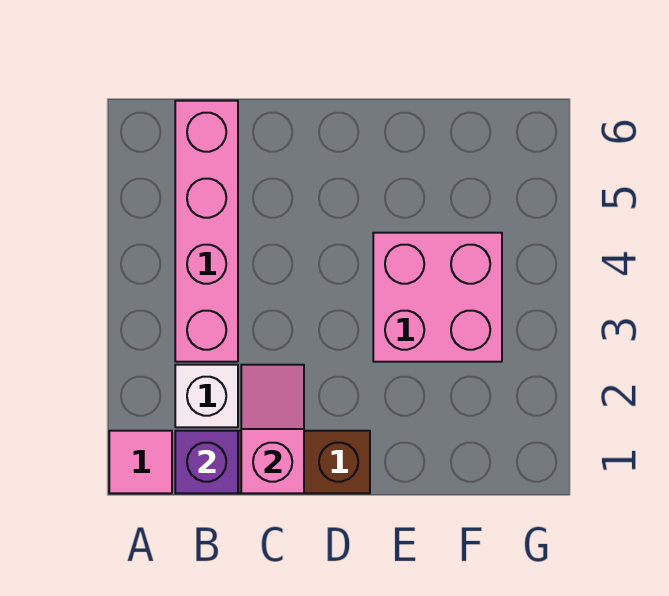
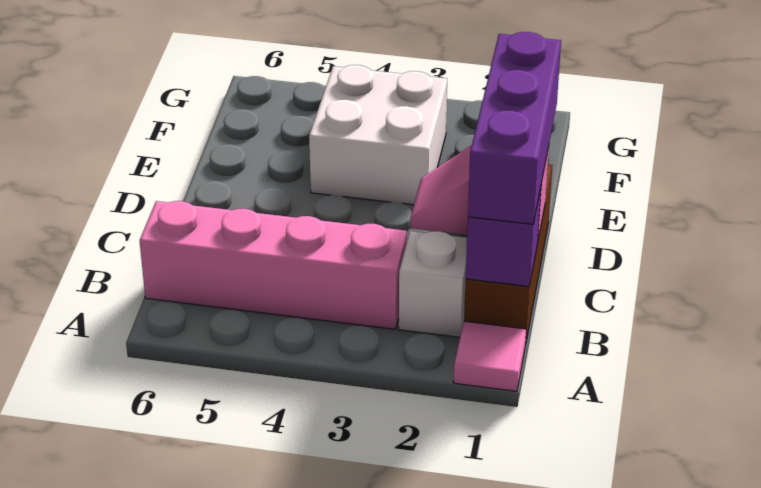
none -> purple 1x3 brick [468,32,561,224]
pink 2x2 brick [373,233,502,362] -> white 2x2 brick [309,65,447,205]

